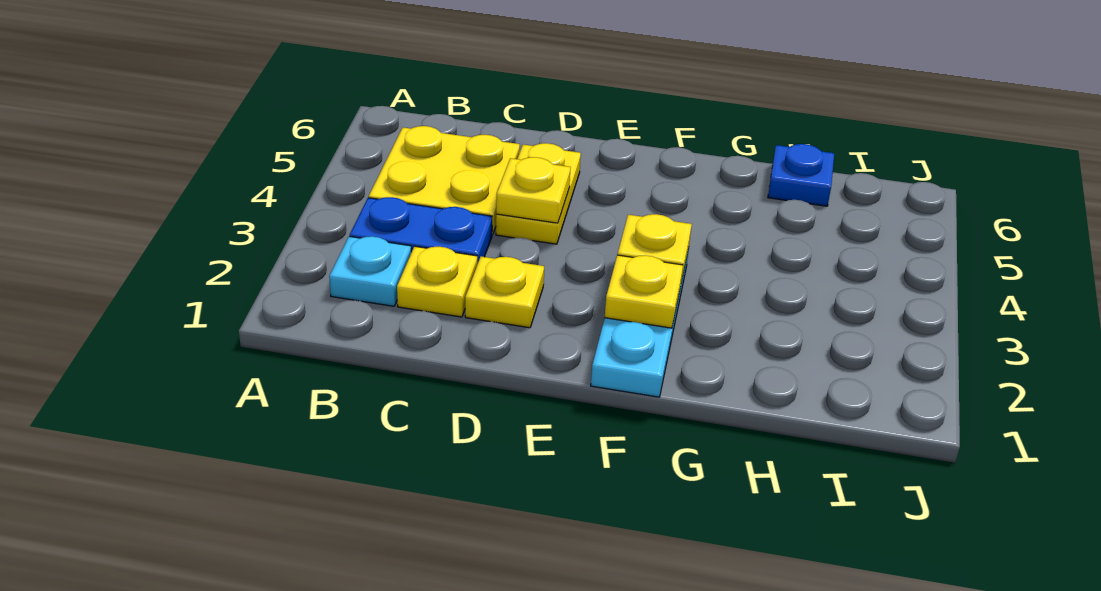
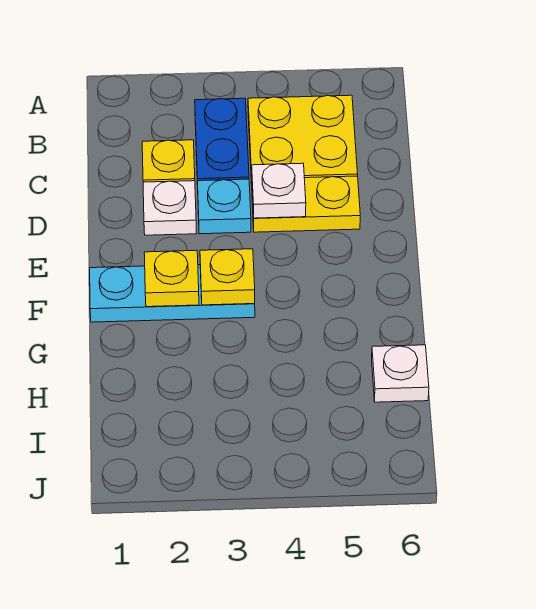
cyan 1x1 plate [329,236,411,306] -> cyan 1x1 plate moved to [197,179,251,234]
yellow 1x1 plate [465,257,544,328] -> white 1x1 plate [143,181,197,235]
yellow 1x1 plate [496,157,571,223] -> white 1x1 plate [252,163,306,218]
blue 1x1 plate [768,144,834,206] -> white 1x1 plate [372,345,429,402]

